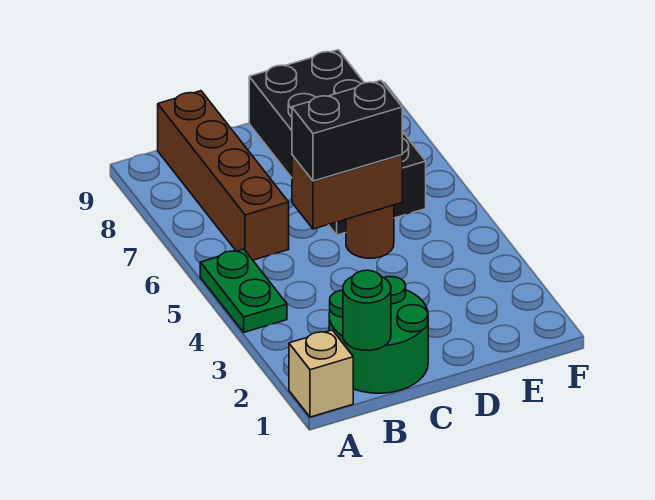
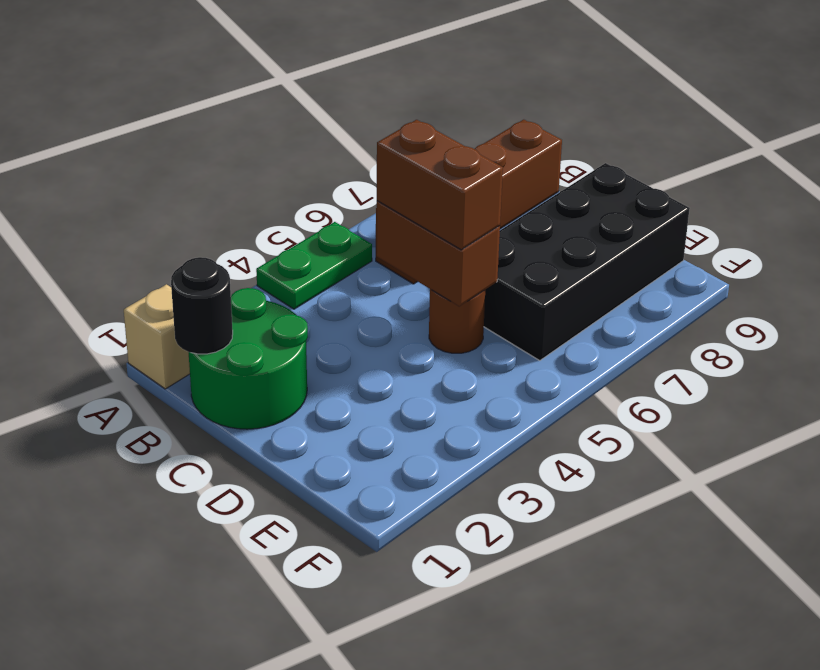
green 1x1 round brick [343,270,391,351] -> black 1x1 round brick [171,257,233,354]
black 1x2 brick [292,80,402,181] -> brown 1x2 brick [377,120,503,250]

